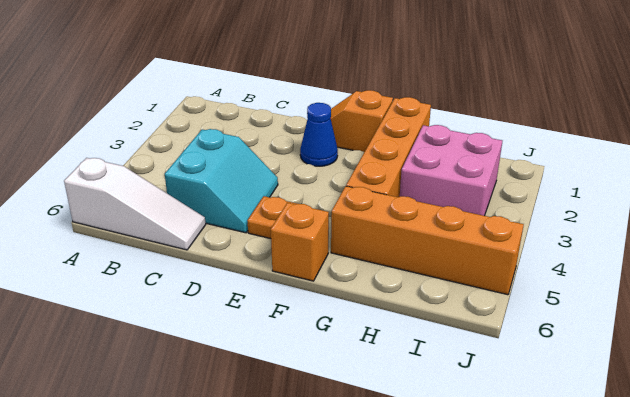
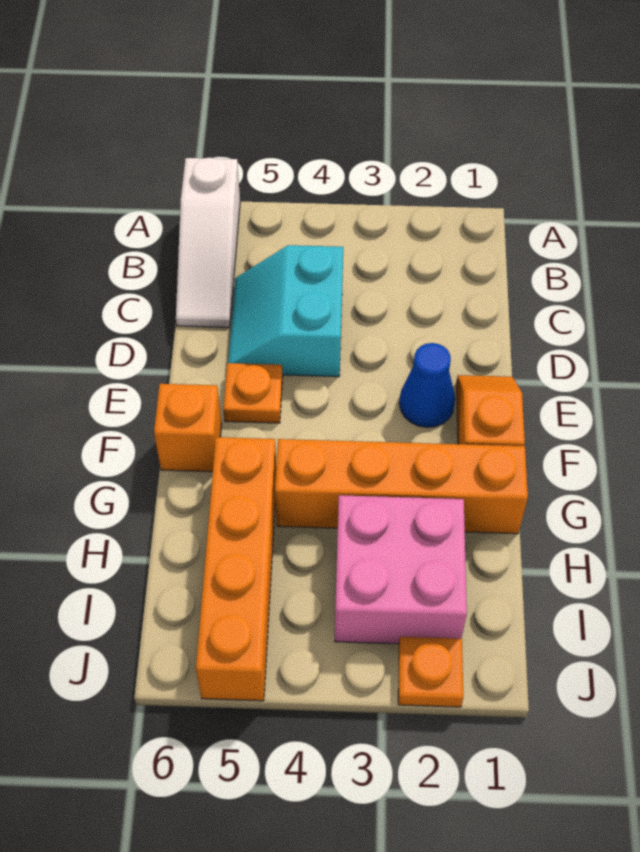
cyan 2x2 slope [165,129,278,233] -> cyan 2x2 slope turned to [228,245,343,377]
none -> orange 1x1 plate [398,637,463,707]

